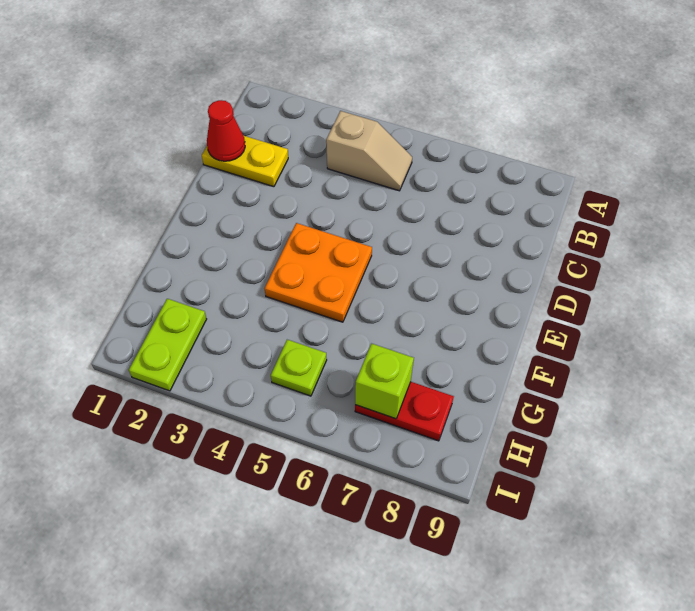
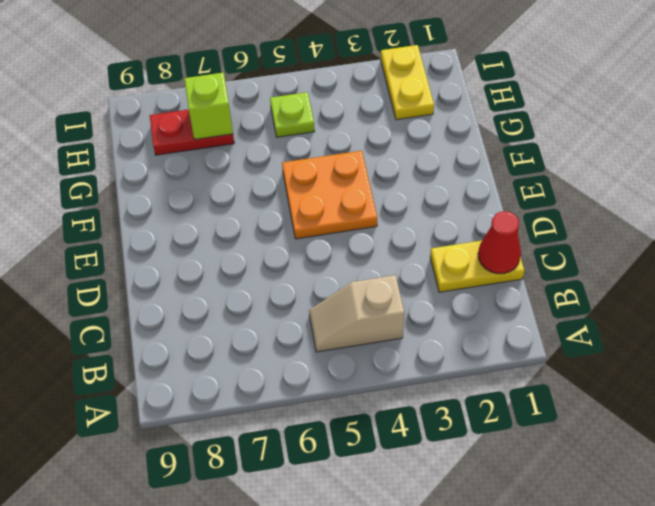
lime 1x2 plate [129,299,207,391] -> yellow 1x2 plate [381,45,434,120]

